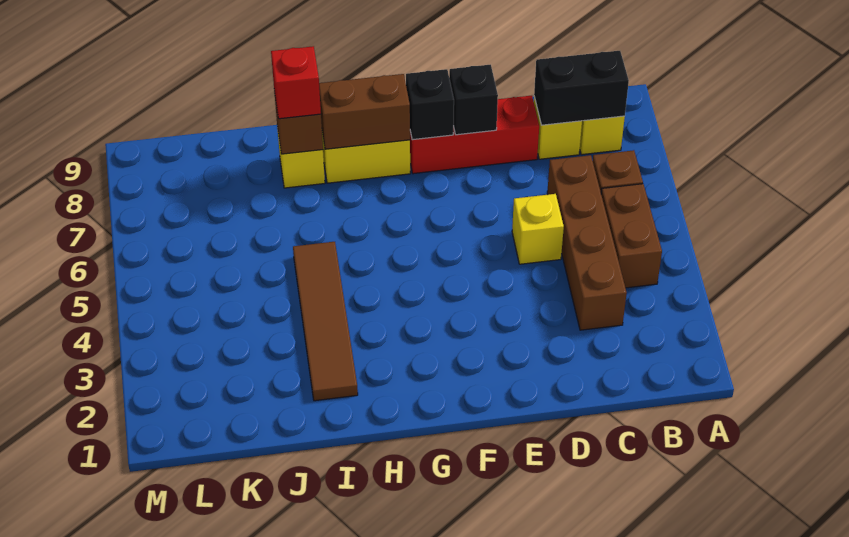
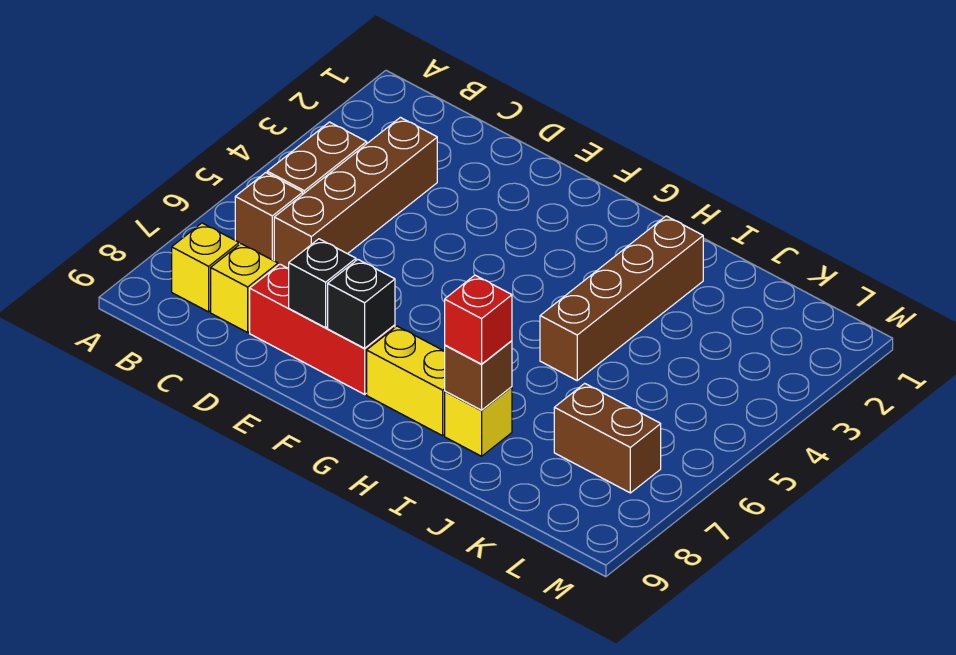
black 1x2 brick [534,51,629,125] -> none
yellow 1x1 brick [512,194,564,264] -> none
brown 1x2 brick [319,74,410,149] -> brown 1x2 brick moved to [554,383,661,493]
brown 1x4 tile [293,242,358,401] -> brown 1x4 brick [540,216,703,380]

